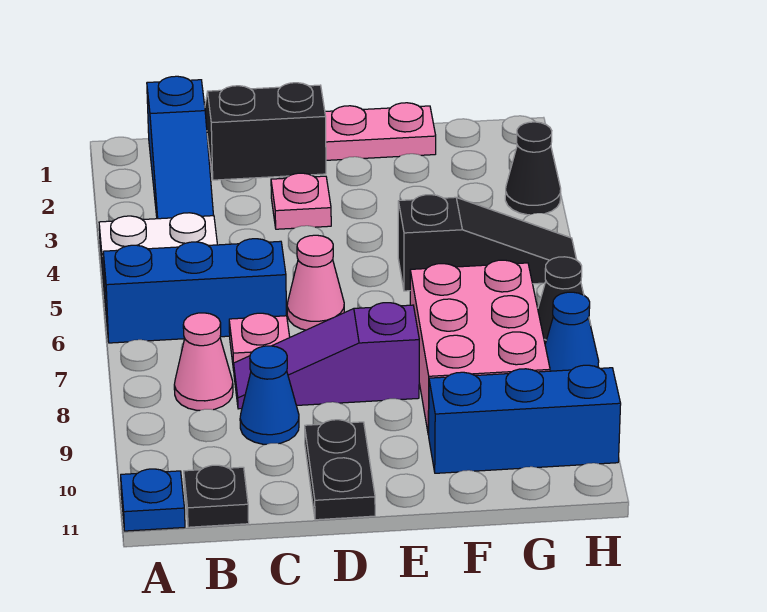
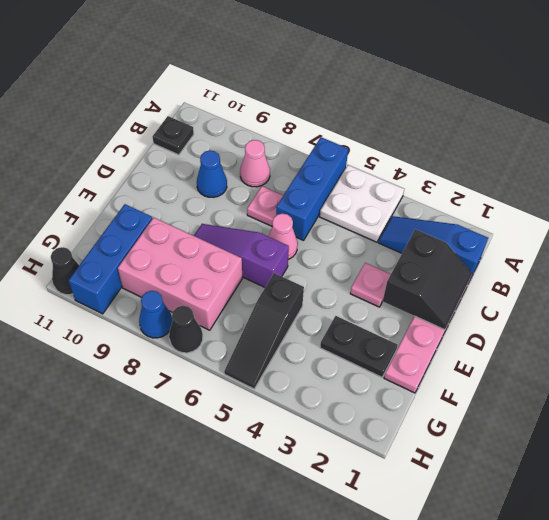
blue 1x1 plate [121,469,185,531] -> none
purple 1x3 slope [234,303,419,409] -> purple 1x3 slope turned to [194,224,289,287]
black 1x2 plate [305,420,375,520] -> black 1x2 plate moved to [320,316,397,377]
black 1x1 cone [505,122,561,215] -> black 1x1 cone moved to [51,247,79,295]

